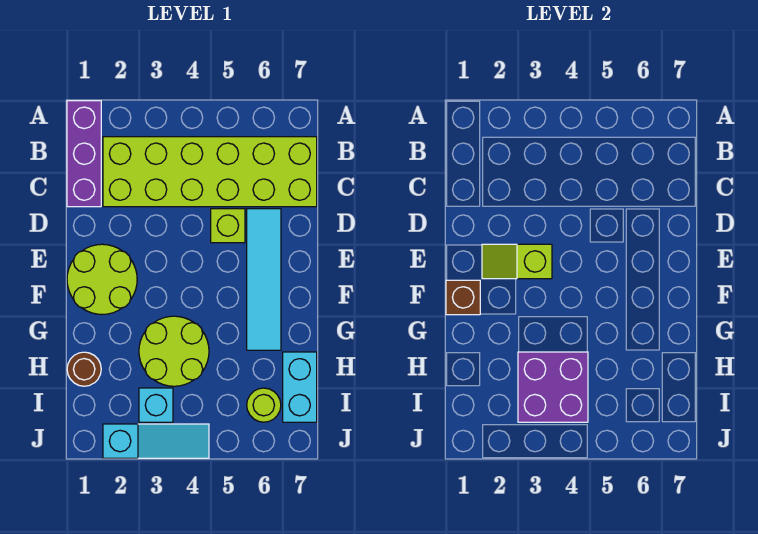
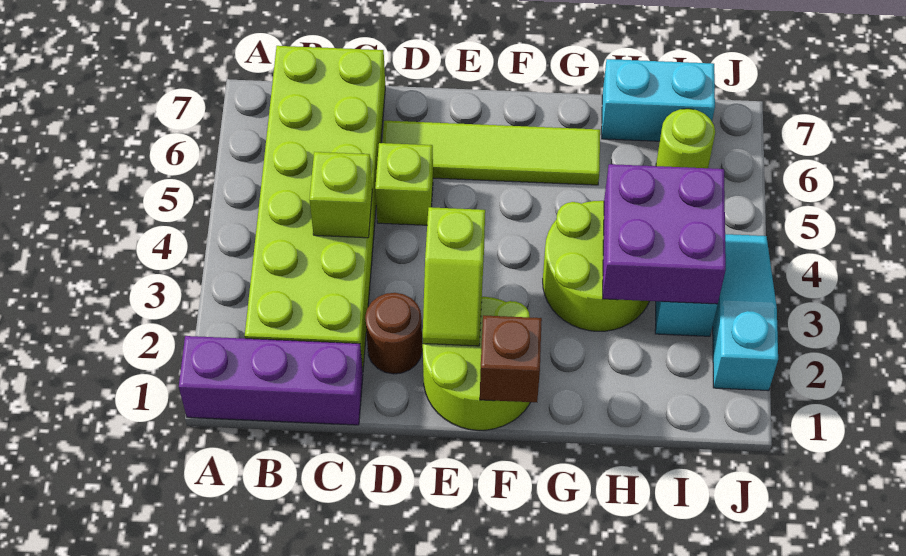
none -> lime 1x1 brick [309,152,372,238]
cyan 1x4 tile [247,209,281,350] -> lime 1x4 tile [382,121,600,185]
brown 1x1 round brick [67,352,101,386] -> brown 1x1 round brick moved to [365,293,422,374]

